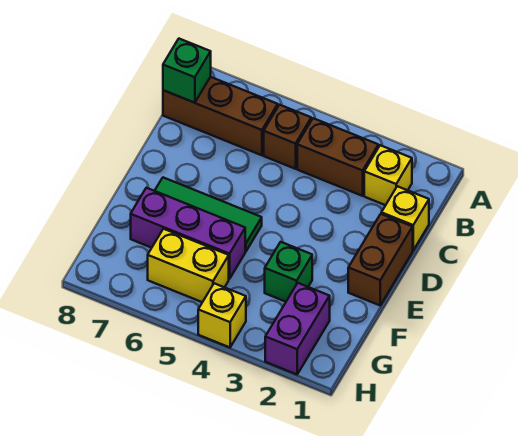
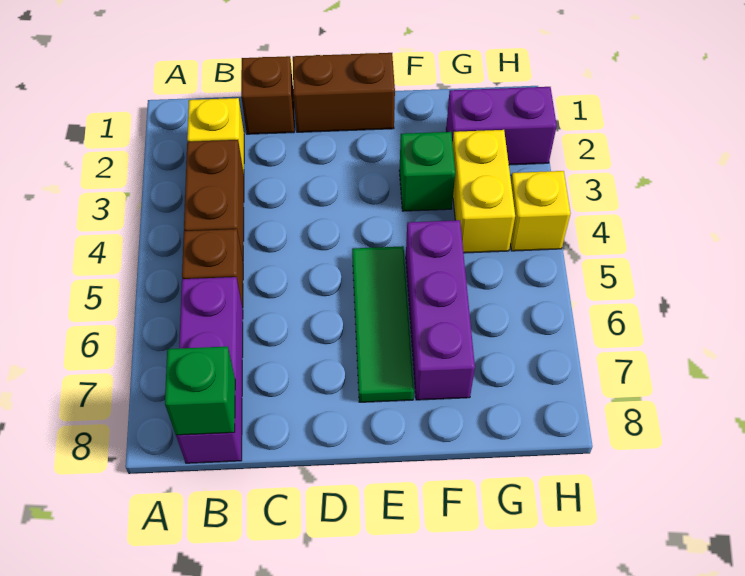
brown 1x3 brick [163,77,278,155] -> purple 1x3 brick [176,277,243,463]
yellow 1x1 brick [381,186,429,250] -> brown 1x1 brick [241,56,294,134]
yellow 1x2 brick [148,229,229,302] -> yellow 1x2 brick moved to [453,130,515,253]

